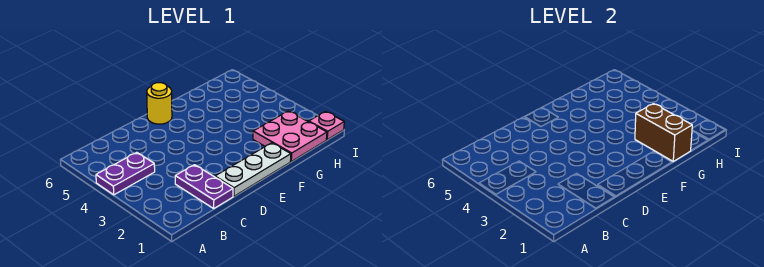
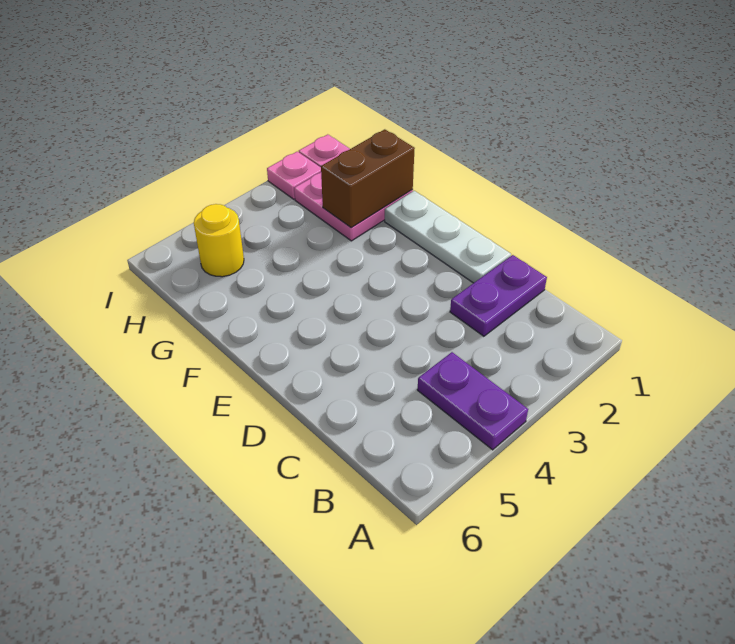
yellow 1x1 round brick [147,83,172,124] -> yellow 1x1 round brick moved to [194,204,244,277]
none -> pink 1x1 plate [267,152,321,199]

